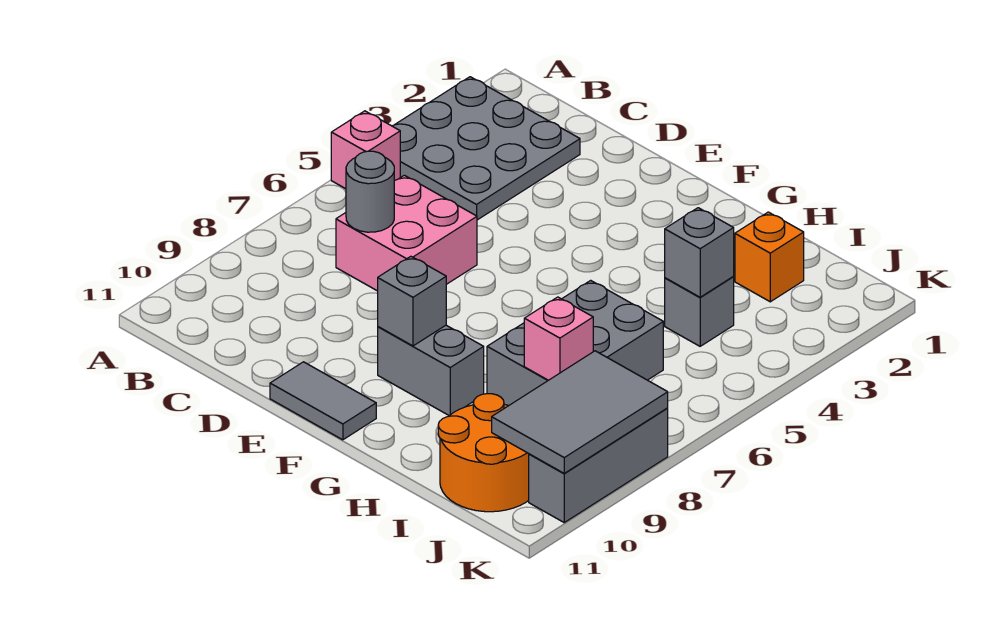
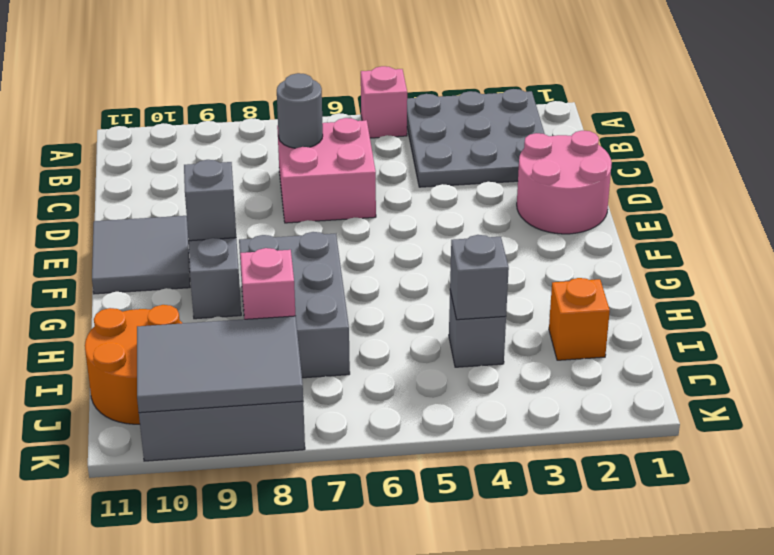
none -> pink 2x2 round brick [517,131,612,234]
grey 1x2 tile [270,362,376,440] -> grey 2x2 tile [92,216,190,294]
grey 2x3 brick [487,280,663,405] -> grey 2x3 brick turned to [239,232,350,378]

